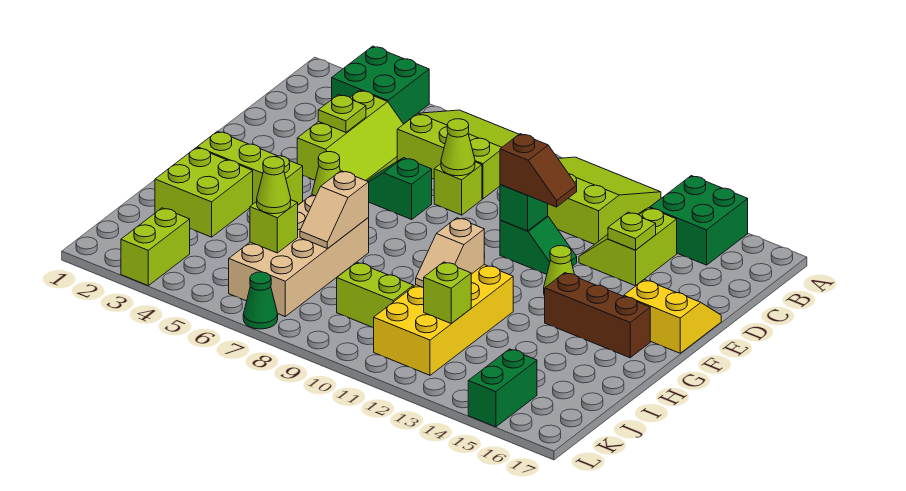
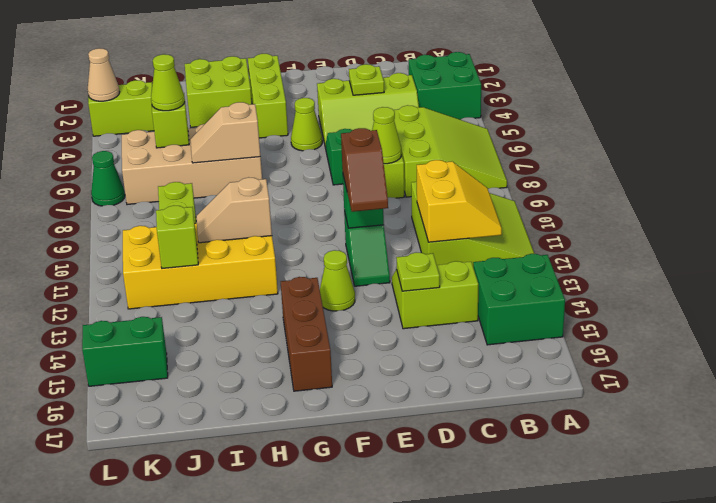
yellow 2x2 slope [624,280,721,353] -> yellow 2x2 slope moved to [417,160,502,242]
none -> tan 1x1 cone [88,48,119,101]

